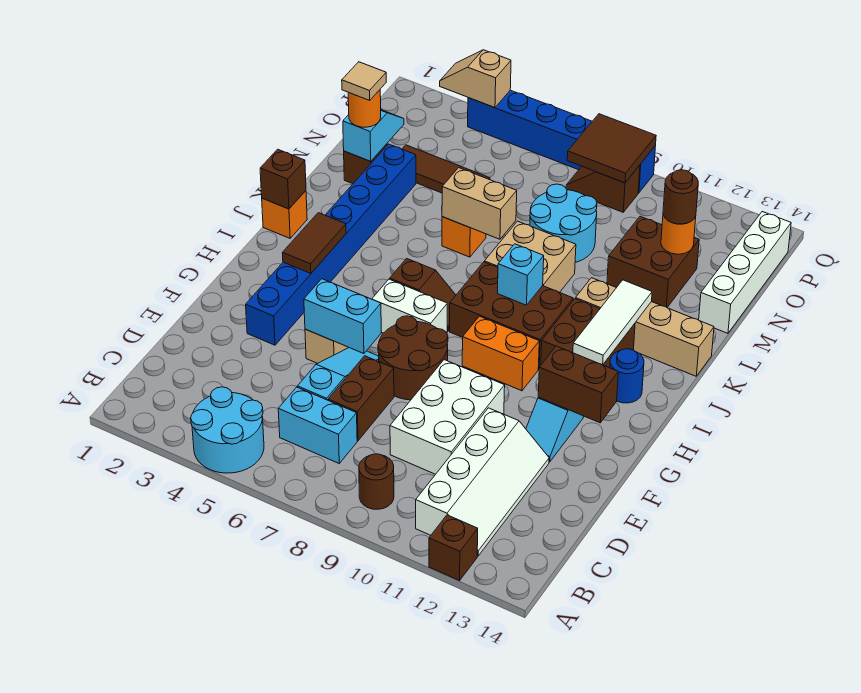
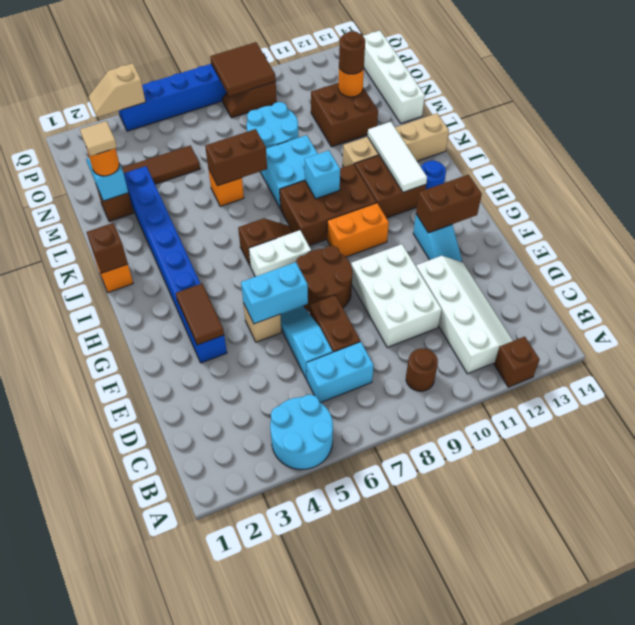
brown 1x2 tile [283,213,346,273] -> brown 1x2 tile moved to [176,284,224,345]
tan 2x2 brick [484,221,576,292] -> cyan 2x2 brick [260,135,318,209]
tan 1x2 brick [442,168,517,239] -> brown 1x2 brick [205,129,267,186]

